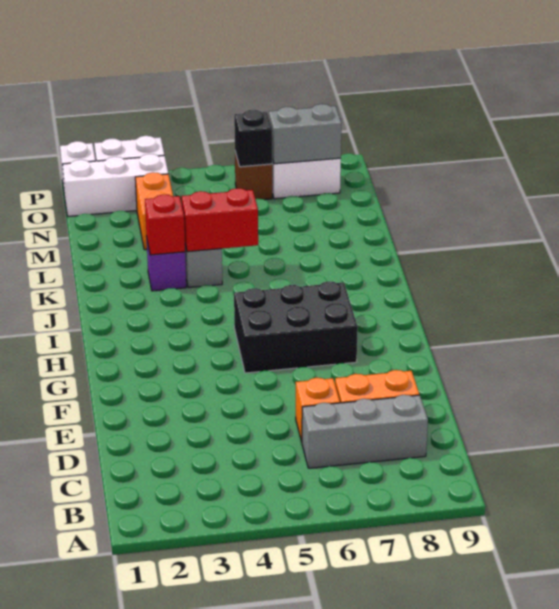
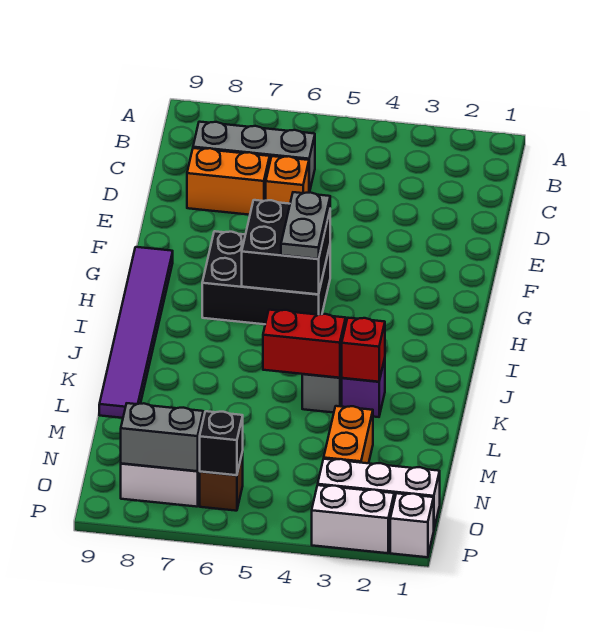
none -> black 2x2 brick [242,200,330,294]
none -> grey 1x2 plate [281,192,330,259]
none -> purple 1x6 tile [99,247,173,418]

